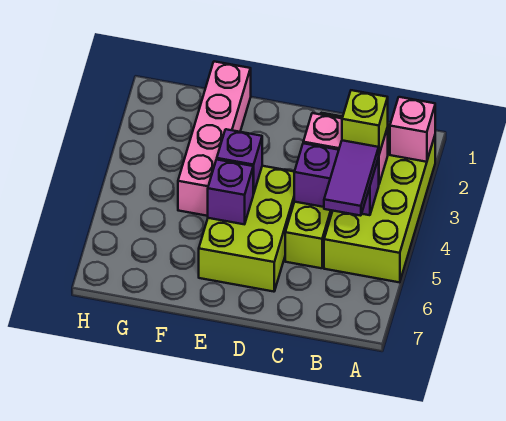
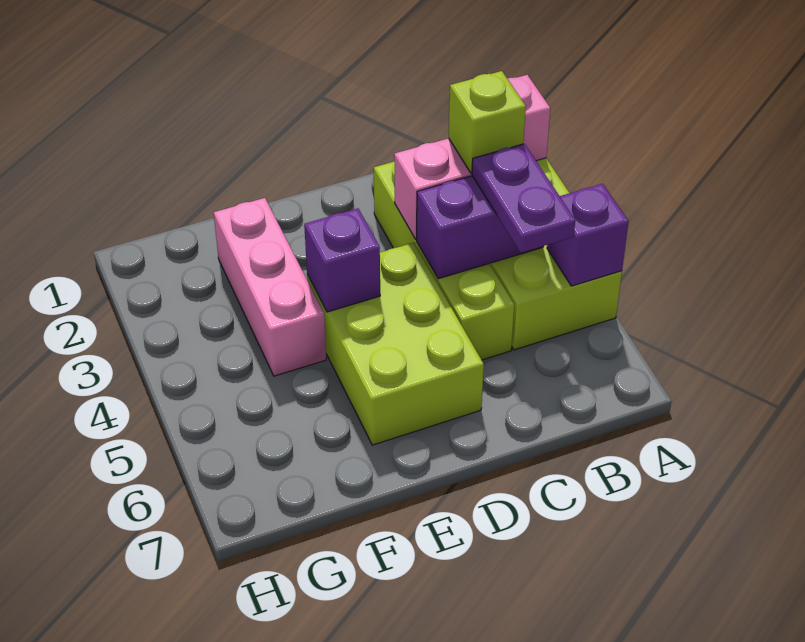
purple 1x2 tile [324,140,379,216] -> purple 1x2 plate [472,144,575,253]
purple 1x1 brick [208,160,253,224] -> purple 1x1 brick moved to [547,184,629,286]
pink 1x4 brick [178,61,251,216] -> pink 1x3 brick [214,198,326,376]

